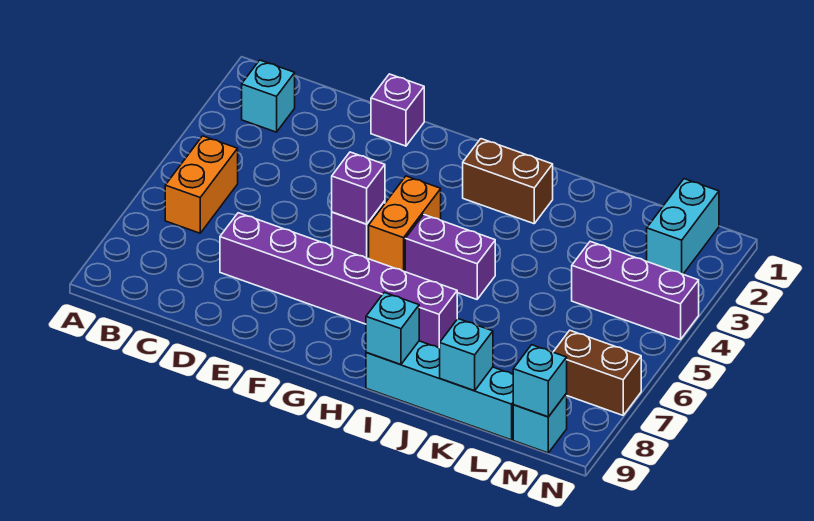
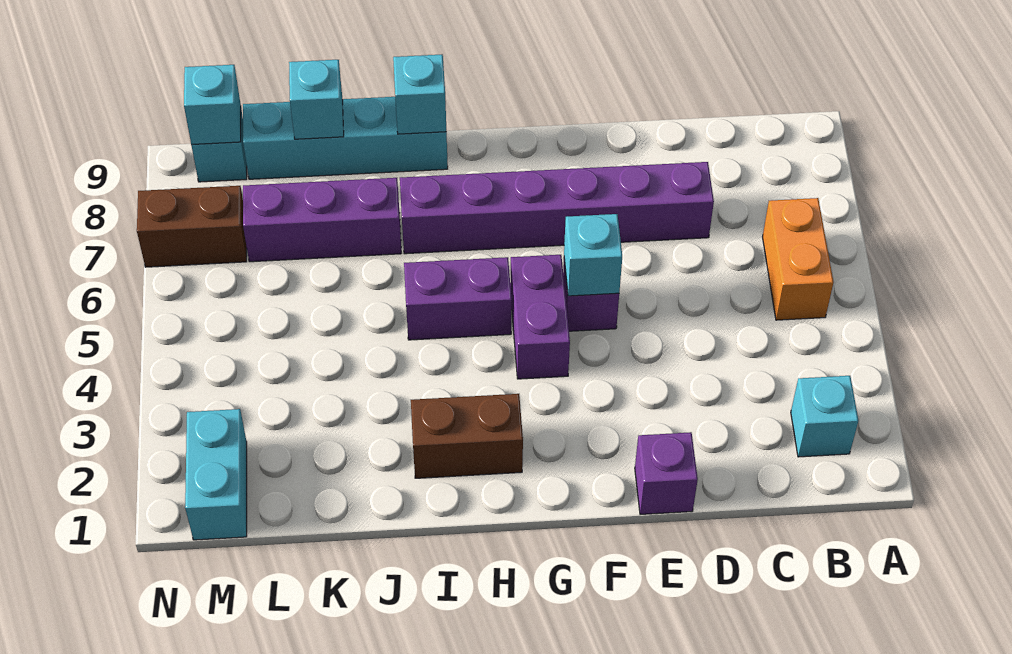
purple 1x1 brick [332,152,385,224] -> cyan 1x1 brick [564,214,622,296]
orange 1x2 brick [368,176,441,272] -> purple 1x2 brick [510,255,570,379]
purple 1x3 brick [572,242,699,340] -> purple 1x3 brick moved to [243,178,401,262]

